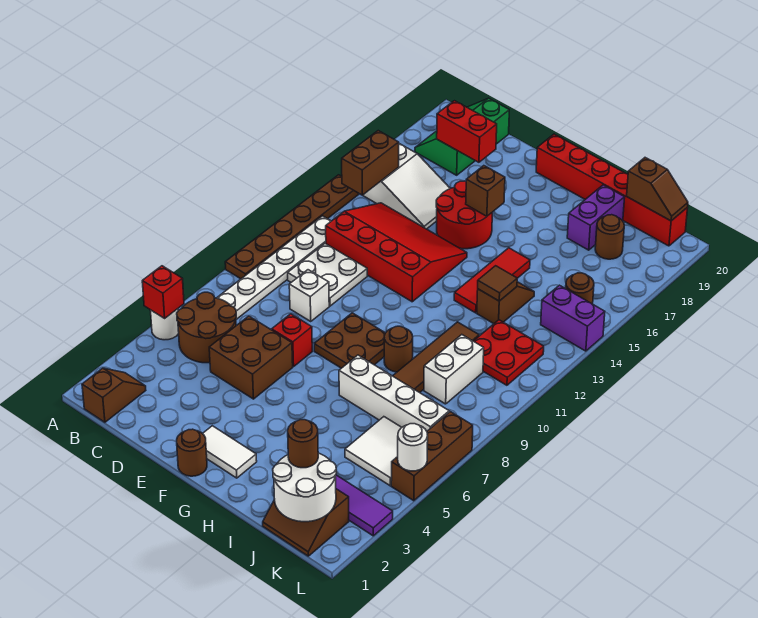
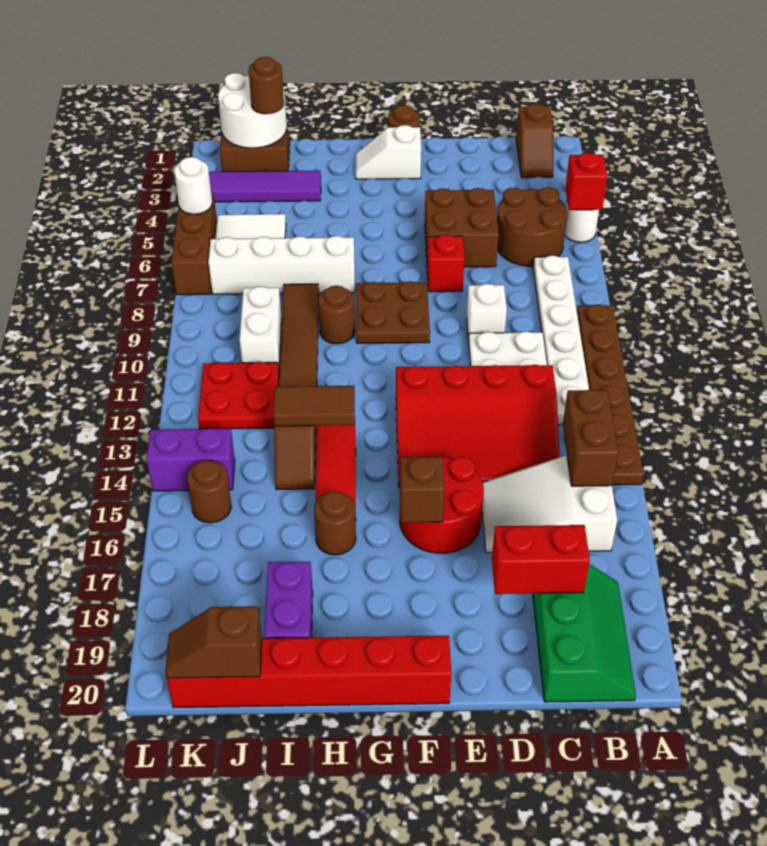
white 1x2 tile [203,426,257,478] -> white 1x2 slope [356,125,421,179]
brown 1x1 tile [478,266,517,301] -> brown 1x2 tile [273,386,355,426]
brown 1x1 round brick [595,215,624,259] -> brown 1x1 round brick moved to [314,491,356,555]

